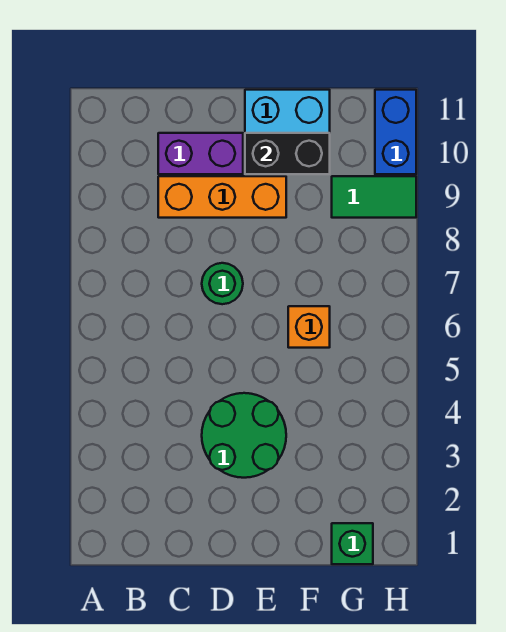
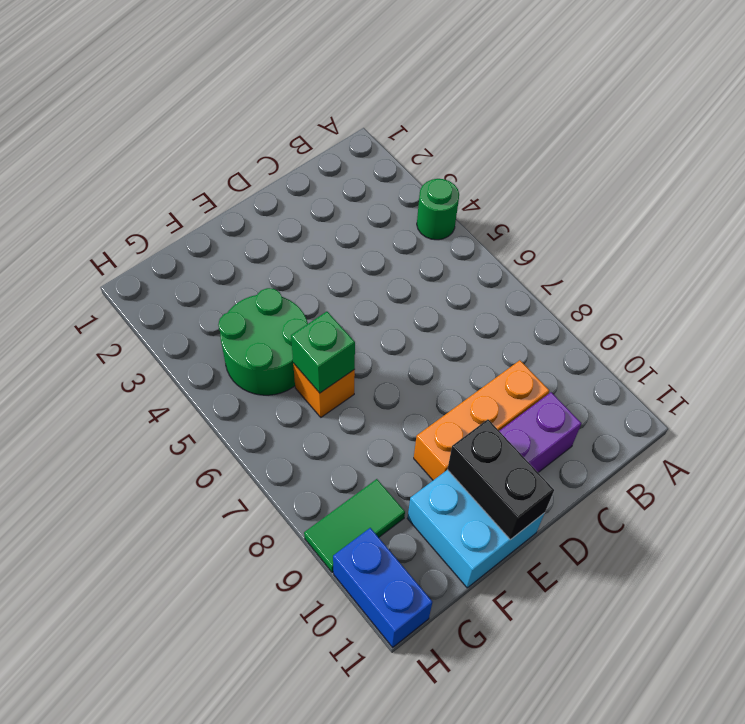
green 2x2 round brick [202,393,286,478] -> green 2x2 round brick moved to [218,288,308,395]
green 1x1 round brick [202,263,243,304] -> green 1x1 round brick moved to [417,179,459,240]
black 1x2 brick [245,133,330,174] -> black 1x2 brick turned to [447,419,554,540]
green 1x1 brick [332,523,373,564] -> green 1x1 brick moved to [291,312,355,393]

